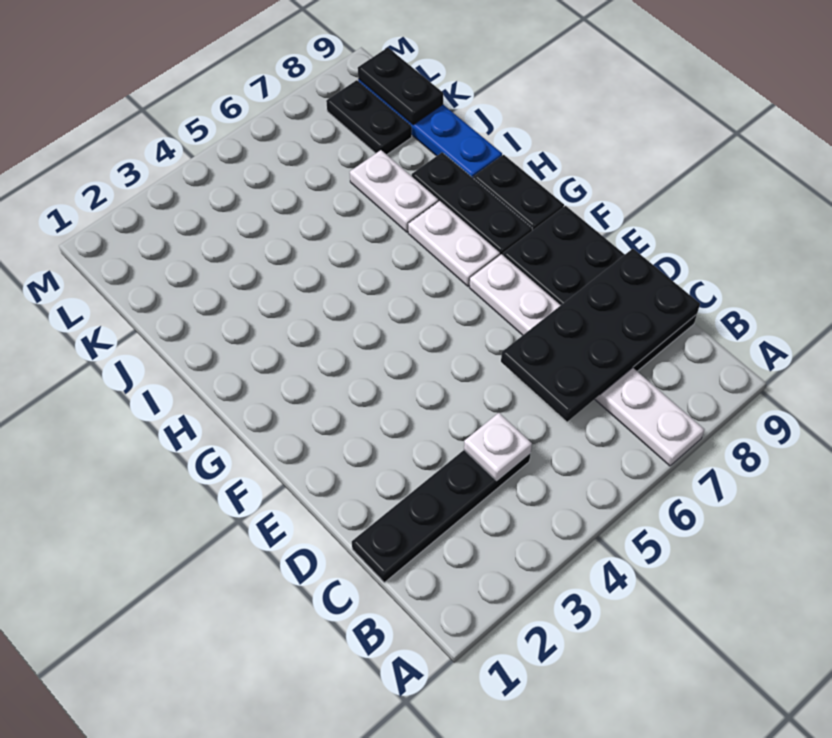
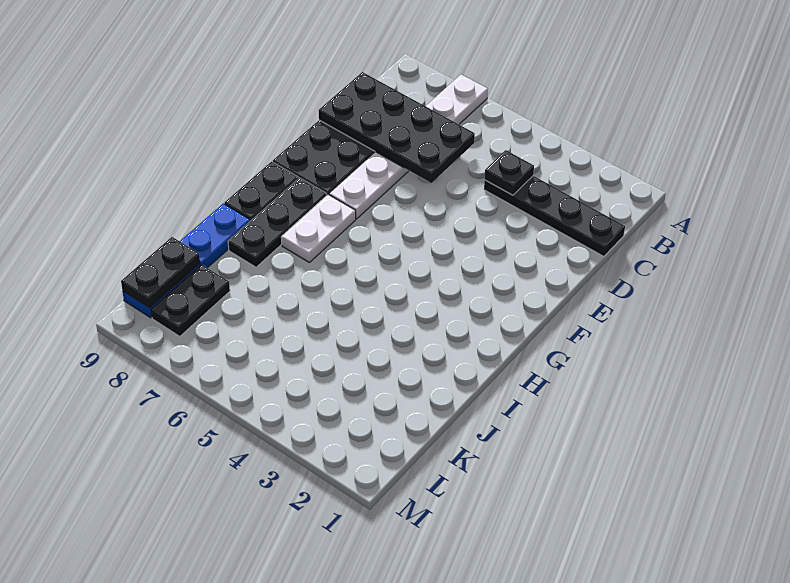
white 1x1 plate [464,413,532,480] -> black 1x1 plate [485,150,534,195]
white 1x2 plate [350,150,438,232] -> none

